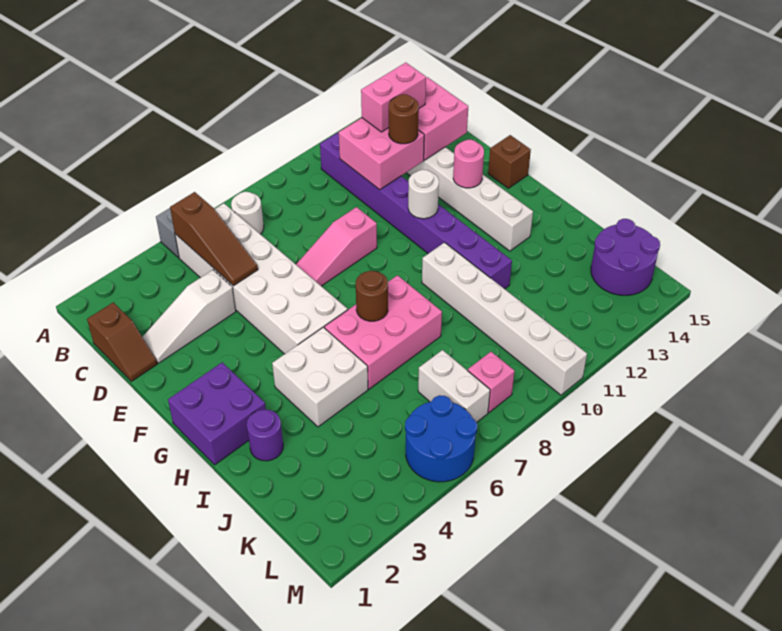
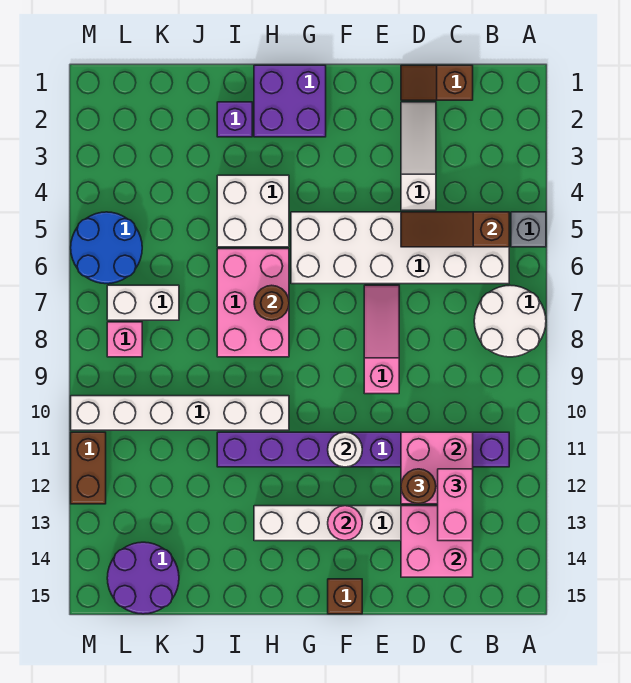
white 1x1 round brick [231,192,264,234] -> white 2x2 round brick [474,285,546,357]
purple 1x1 round brick [247,409,283,461] -> purple 1x1 brick [217,102,252,137]
none -> brown 1x2 brick [71,432,106,504]

